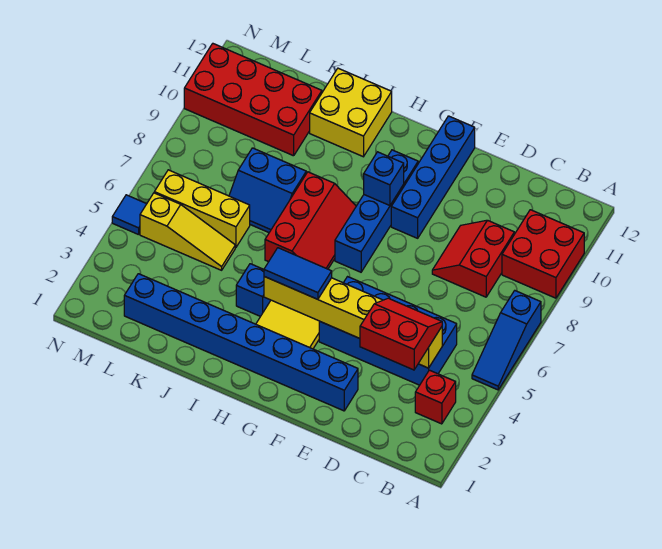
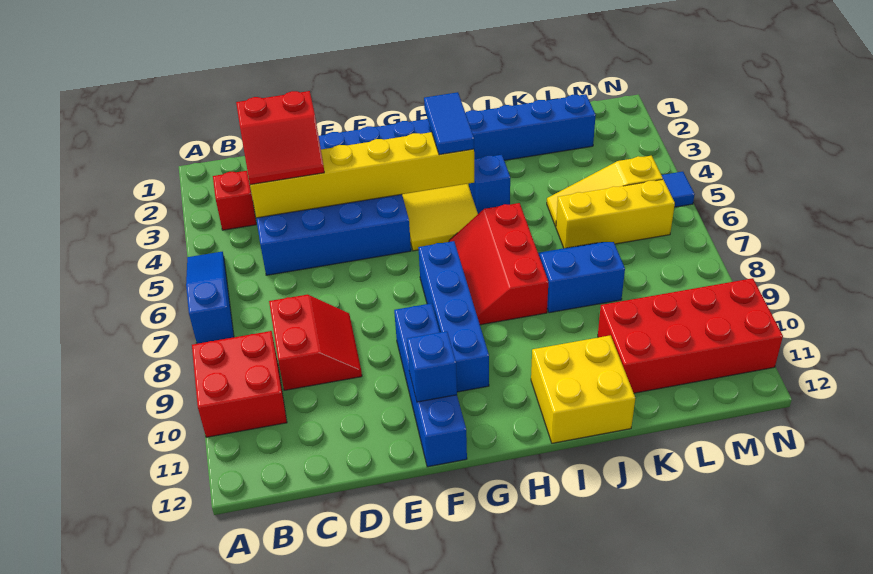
blue 1x2 tile [264,248,332,299] -> blue 1x2 tile turned to [424,92,474,155]
blue 1x1 brick [364,152,404,206] -> blue 1x1 brick moved to [407,331,457,402]

